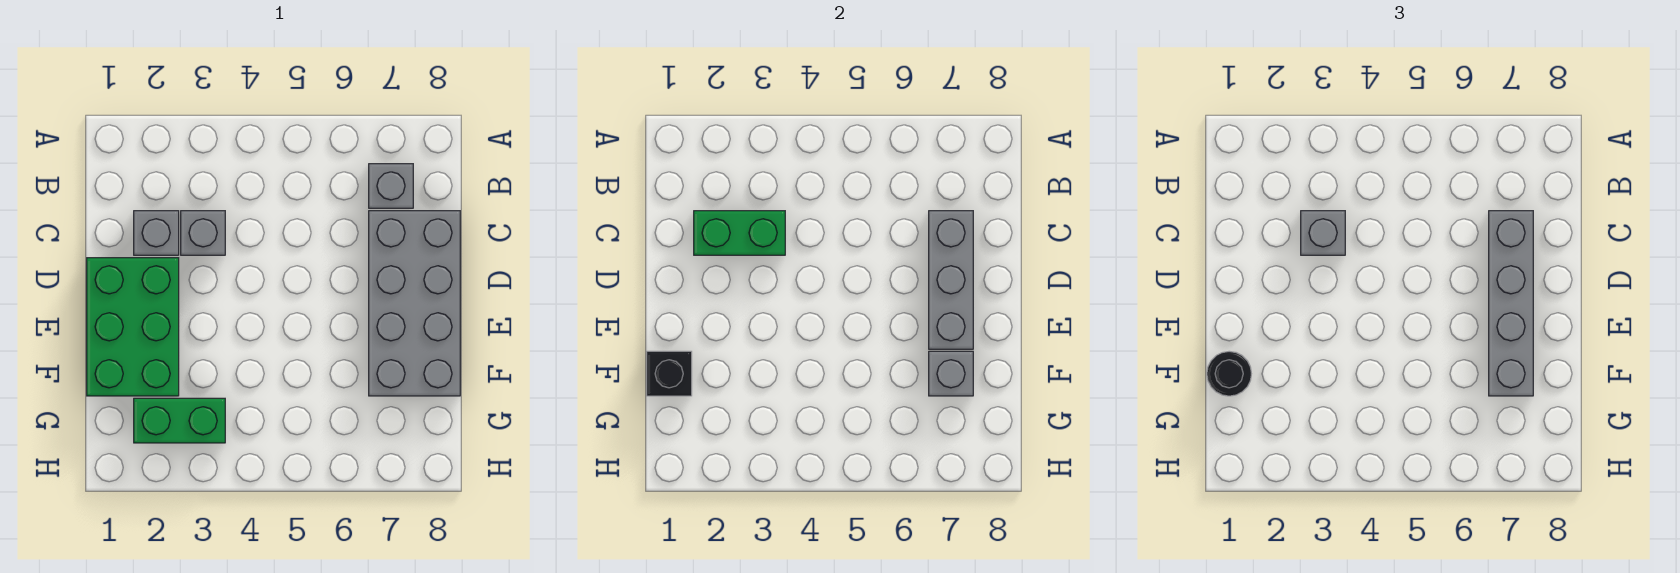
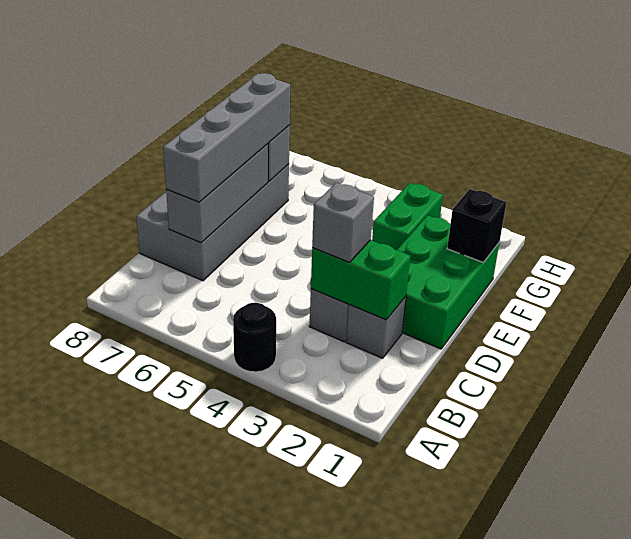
grey 1x1 brick [369,164,413,208] -> none
black 1x1 round brick [1207,351,1251,396] -> black 1x1 round brick moved to [233,302,276,372]
green 1x2 brick [134,398,225,443] -> green 1x2 brick turned to [372,183,443,250]

